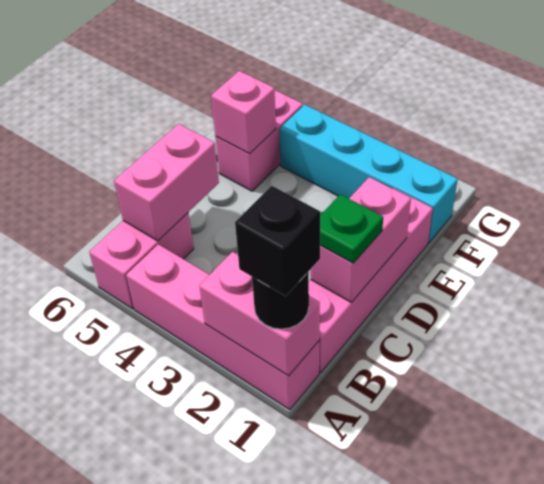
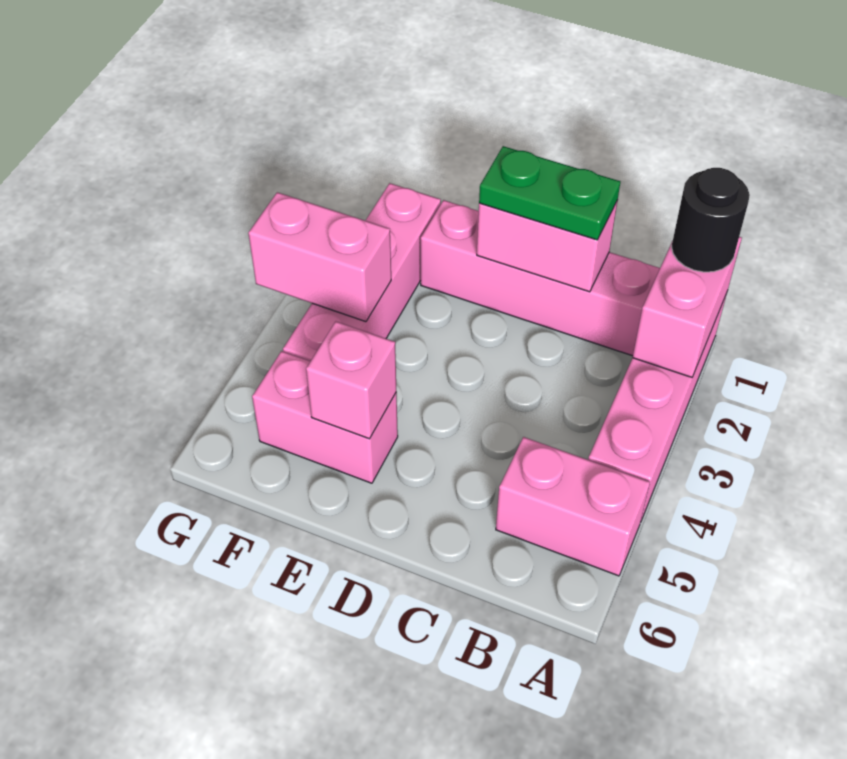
black 1x1 brick [235,186,320,296] -> none
pink 1x2 brick [114,124,219,241] -> pink 1x2 brick moved to [248,192,391,322]
green 1x1 plate [320,194,383,263] -> green 1x2 plate [479,146,620,240]
cyan 1x4 brick [279,105,458,243] -> pink 1x4 brick [283,183,441,361]

